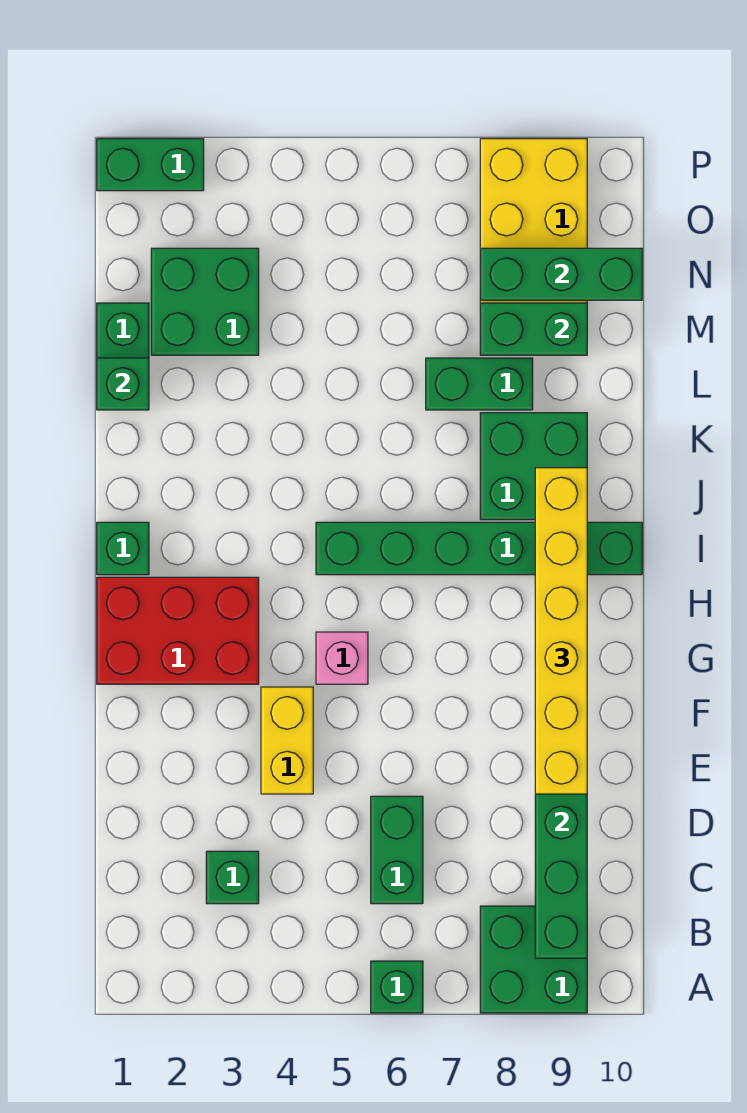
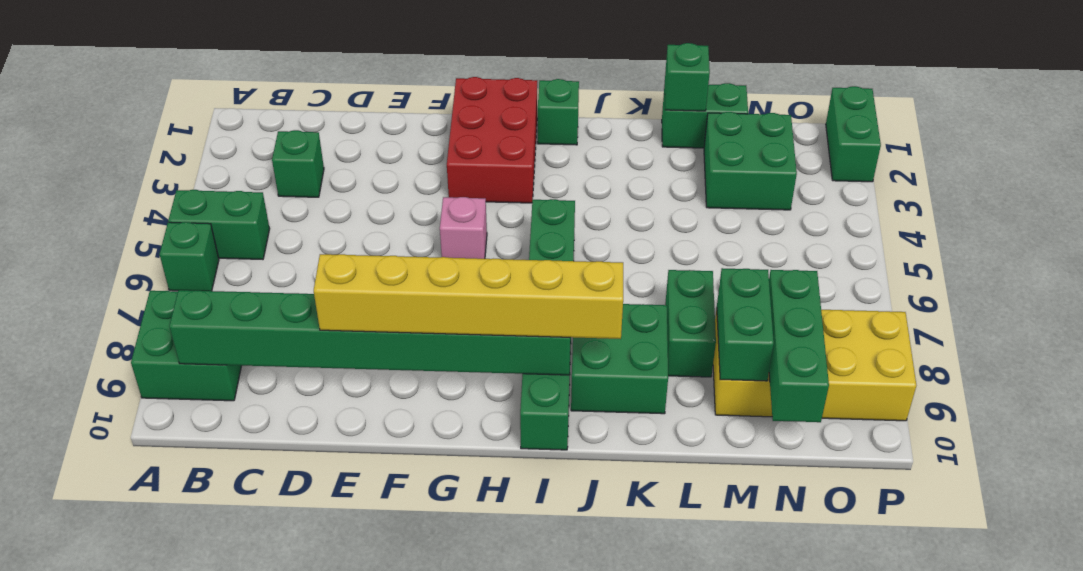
green 1x2 brick [371,796,423,904] -> green 1x2 brick moved to [168,190,270,259]
yellow 1x2 brick [261,687,313,794] -> none

